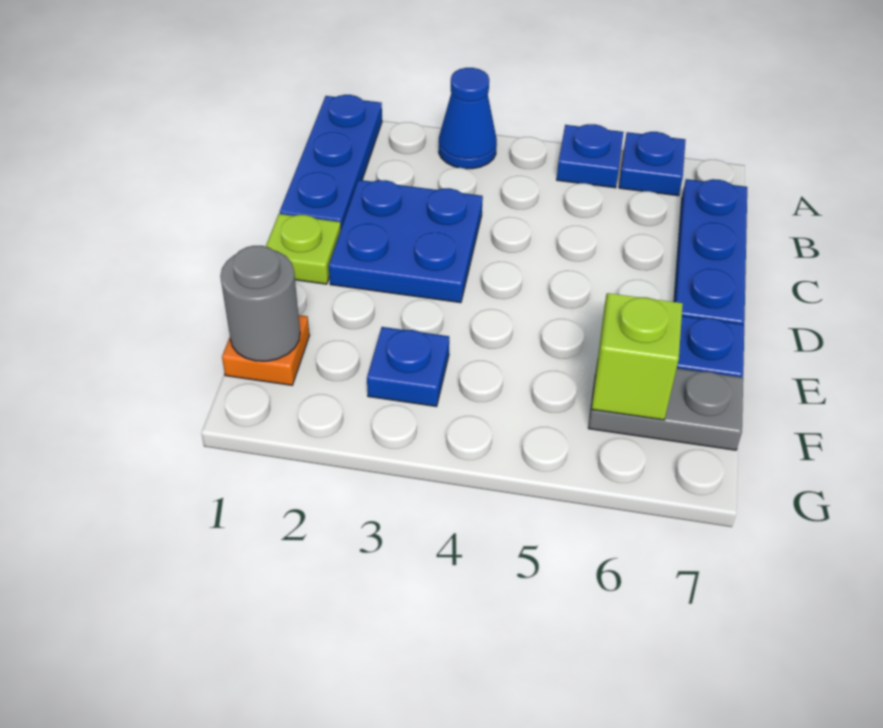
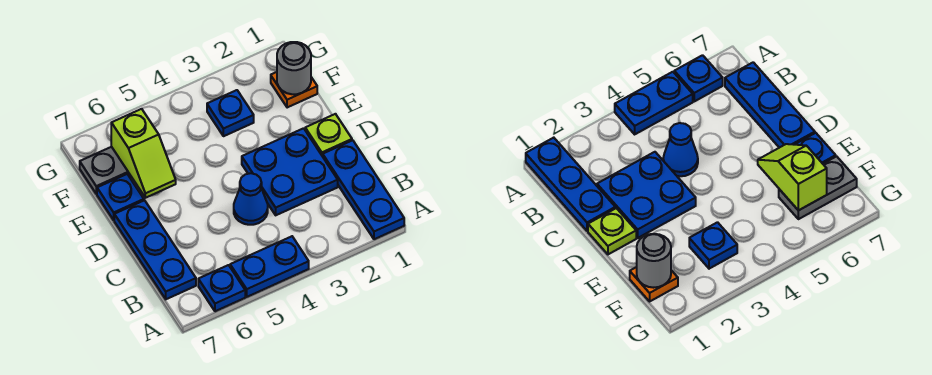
blue 1x1 cone [439,68,497,169] -> blue 1x1 cone moved to [234,173,268,225]
blue 1x1 plate [557,124,623,188] -> blue 1x2 plate [230,236,309,297]

